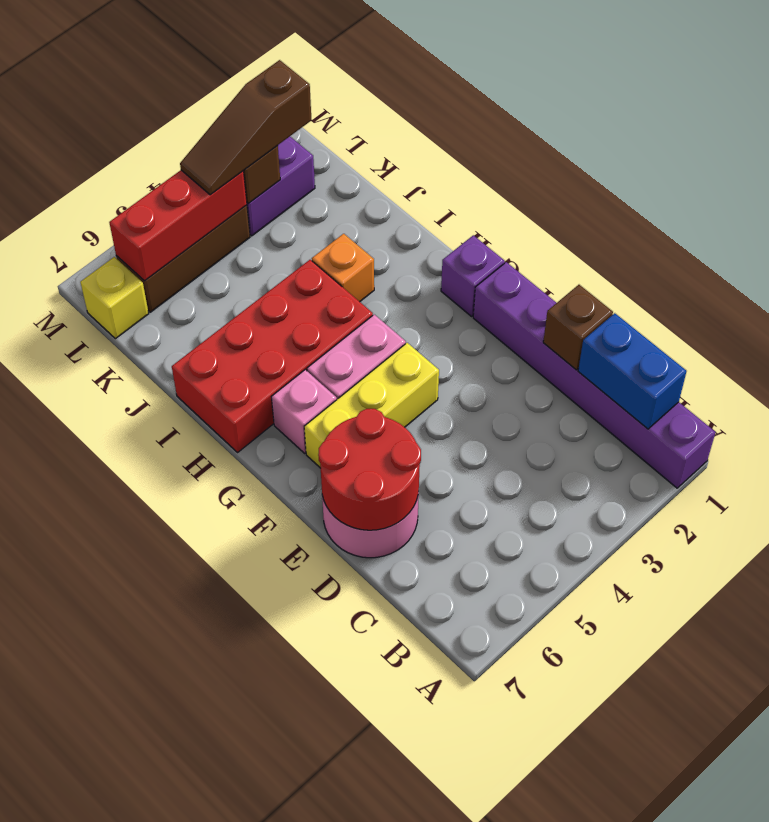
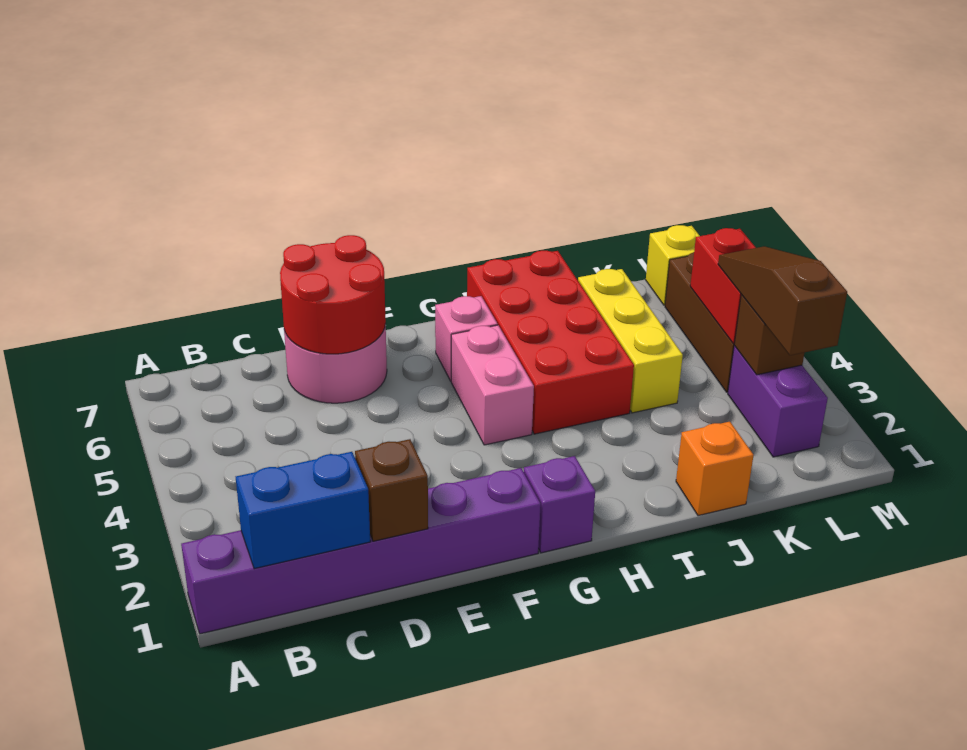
yellow 1x3 brick [304,343,439,468] -> yellow 1x3 brick moved to [578,269,683,413]
orange 1x1 brick [312,234,374,302] -> orange 1x1 brick moved to [676,422,754,516]
red 1x3 brick [109,170,247,281] -> red 1x2 brick [690,228,756,344]

